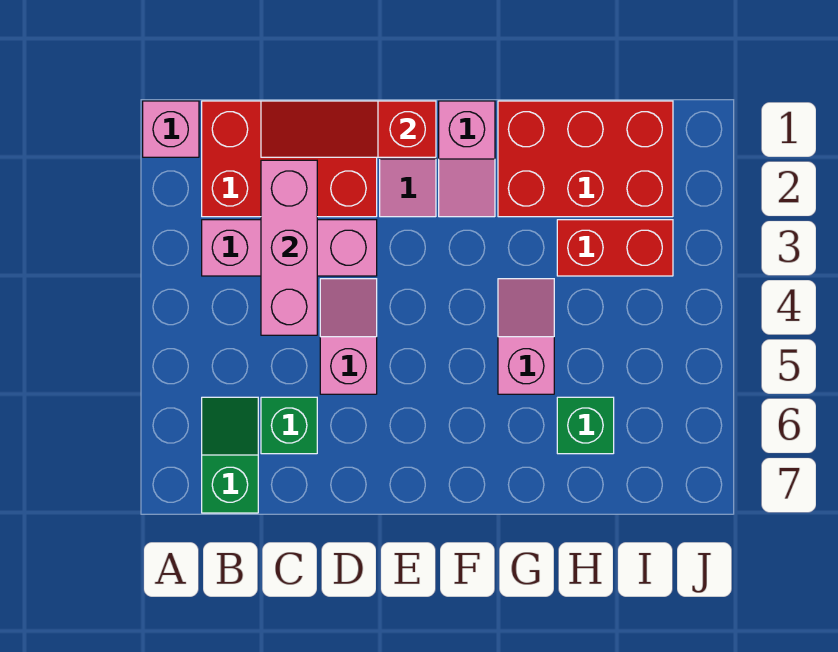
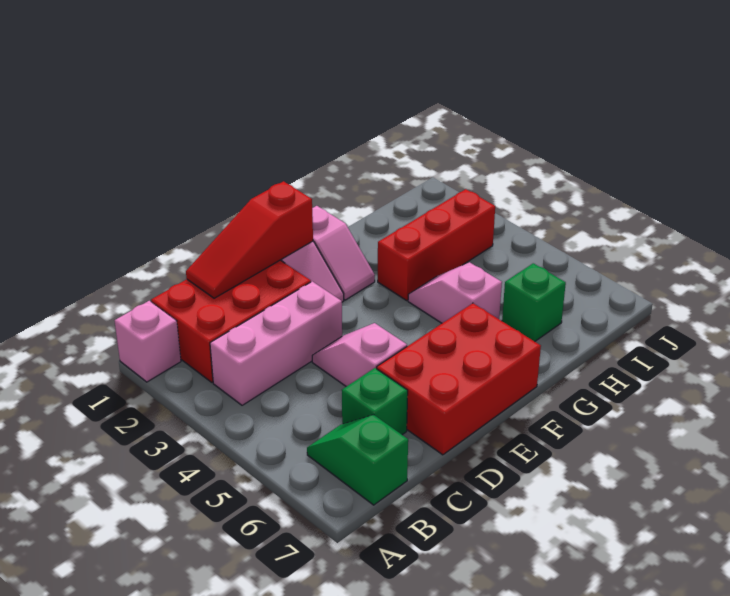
pink 1x3 brick [261,160,317,335] -> none
red 2x3 brick [498,101,673,217] -> red 2x3 brick moved to [377,303,541,455]
red 1x2 brick [557,220,673,276] -> red 1x3 brick [378,189,495,300]

